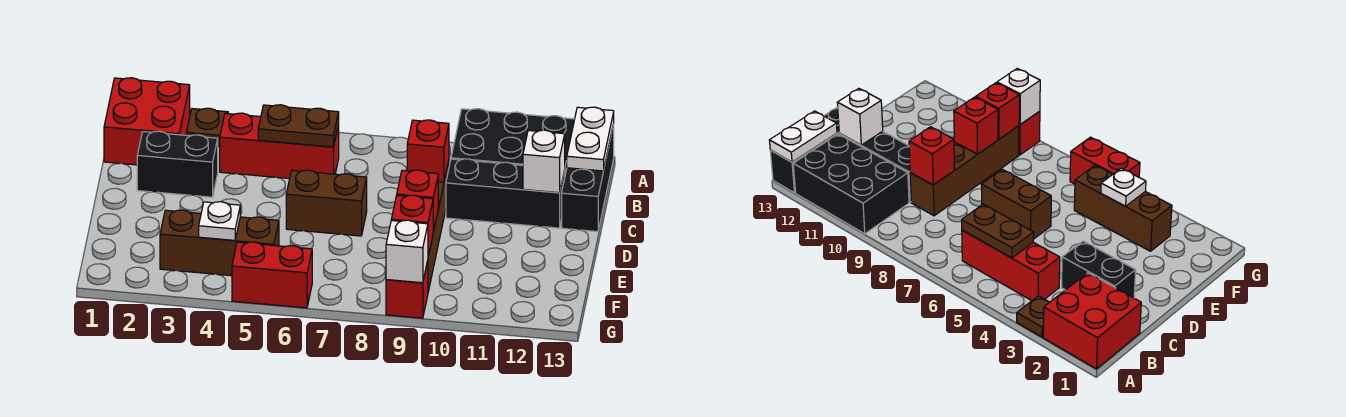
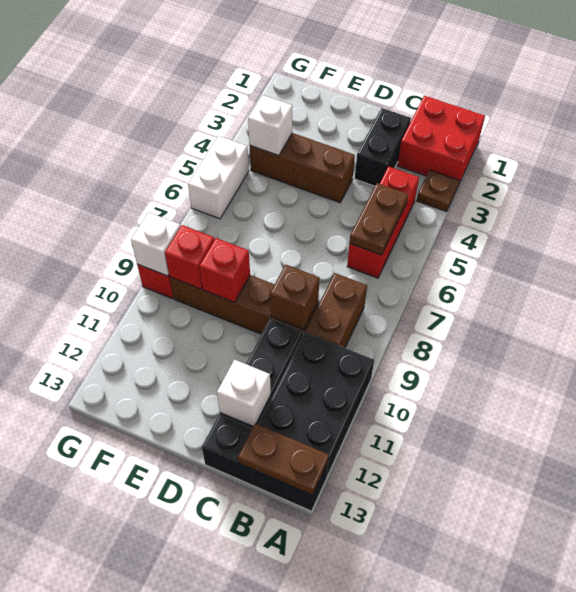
white 1x2 plate [567,107,614,171] -> brown 1x2 plate [238,423,329,495]
red 1x1 brick [407,120,449,182] -> brown 1x1 brick [270,265,319,330]
brown 1x2 brick [286,170,367,236] -> brown 1x2 brick moved to [305,273,367,348]
brown 1x3 brick [160,210,279,276] -> brown 1x3 brick turned to [250,133,355,203]
white 1x1 plate [199,202,240,240] -> white 1x1 brick [248,95,292,156]
red 1x2 brick [232,242,312,308] -> white 1x2 brick [188,136,249,219]

